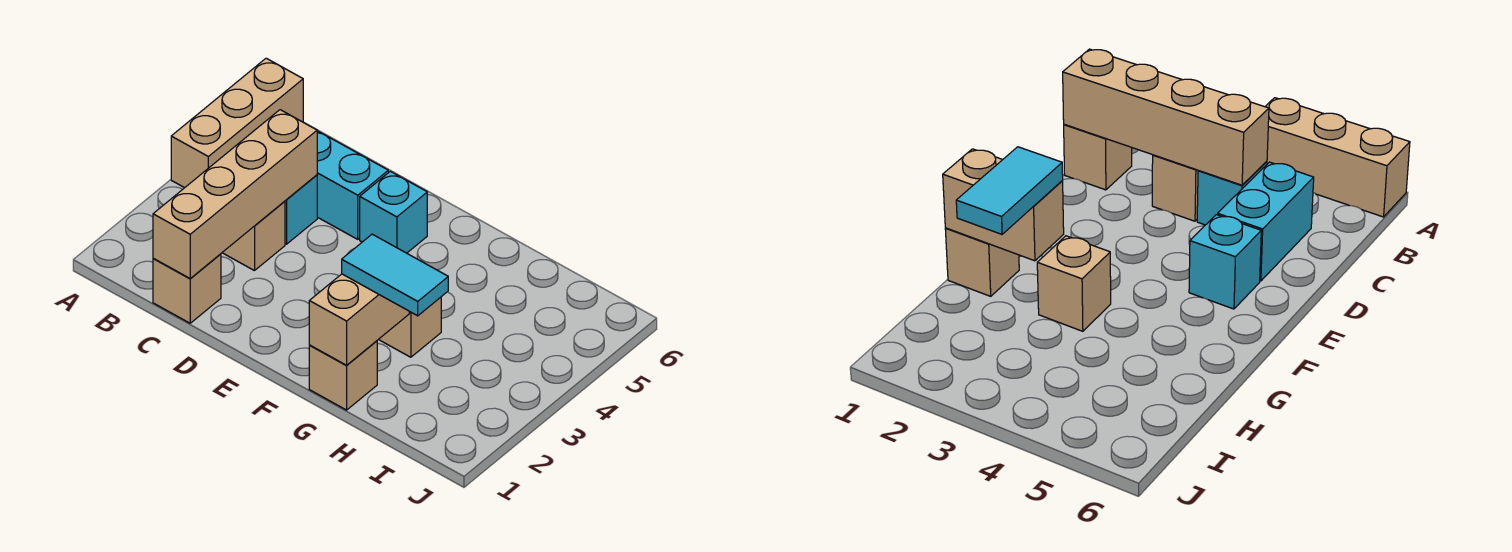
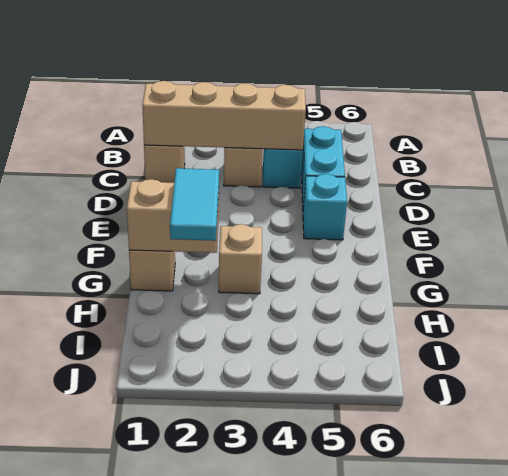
tan 1x3 brick [171,58,303,188] -> none

